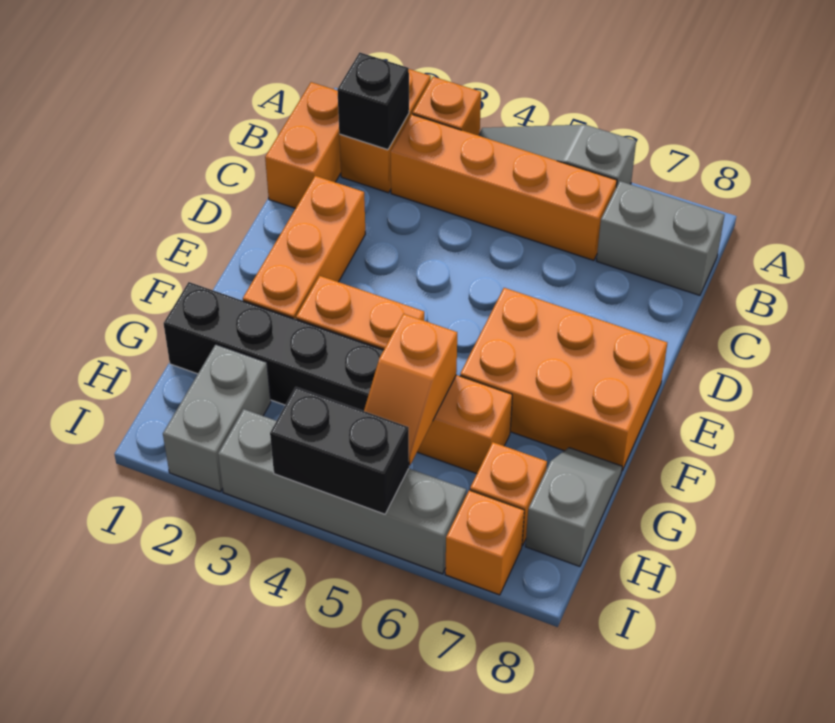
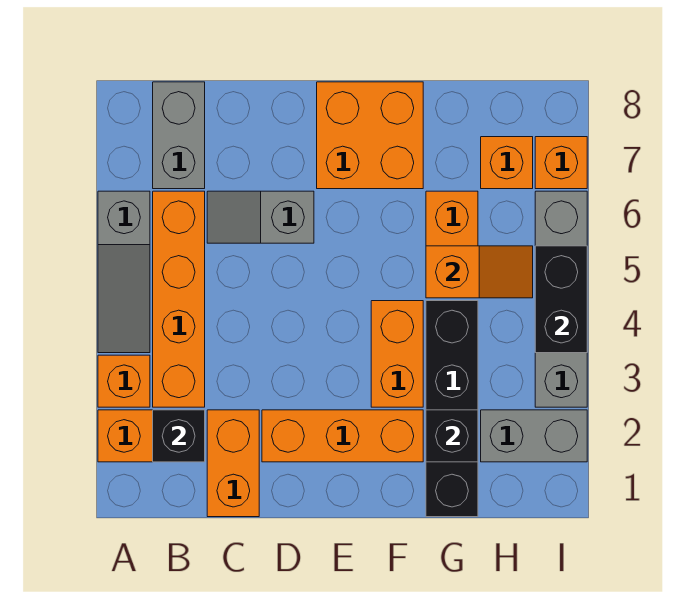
orange 1x2 brick [265,82,341,208] -> orange 1x2 brick turned to [207,410,259,517]
orange 2x3 brick [460,288,667,470] -> orange 2x2 brick [317,82,423,189]
none -> black 1x1 brick [426,410,478,462]
grey 1x2 slope [525,448,622,567] -> grey 1x2 slope moved to [207,191,314,243]

